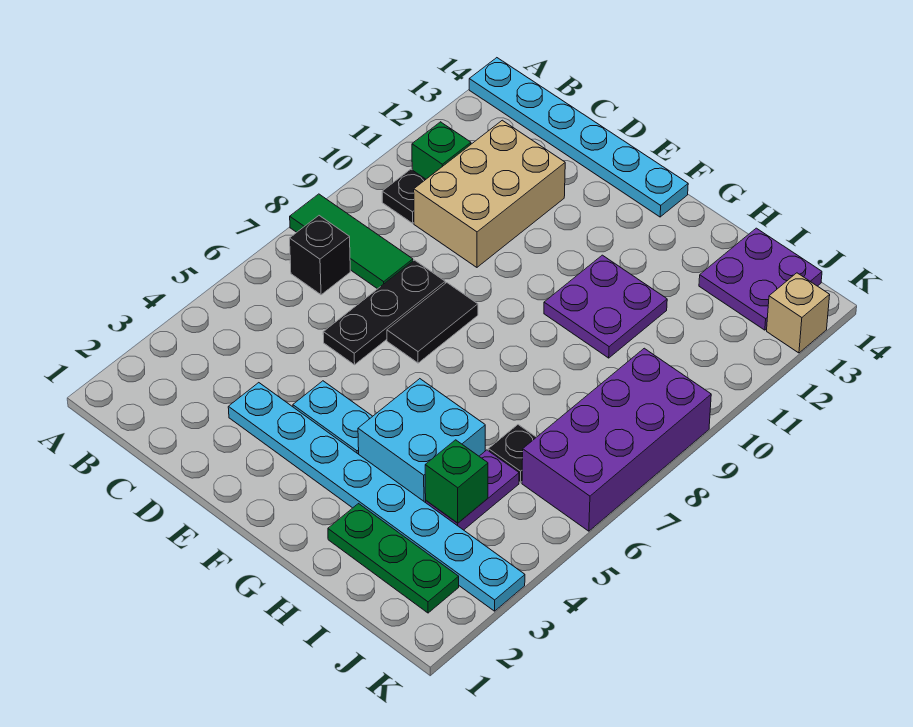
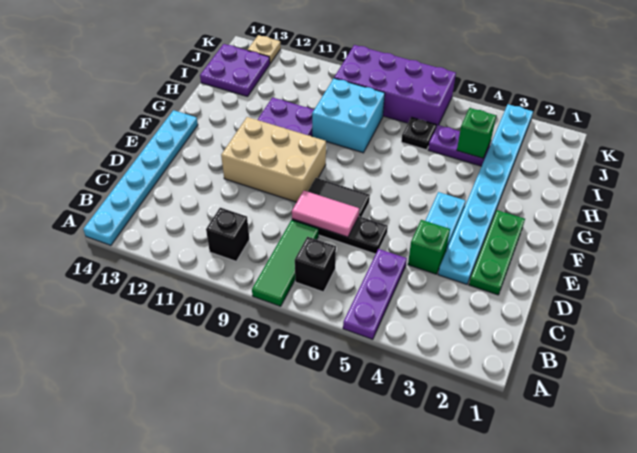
none -> purple 1x3 plate [343,249,407,339]
black 1x1 plate [382,169,426,223] -> black 1x1 brick [206,208,249,261]
green 1x1 brick [412,122,471,179] -> green 1x1 brick moved to [408,220,450,274]
tan 2x3 brick [414,120,565,267] -> tan 2x3 brick moved to [221,117,326,202]
none -> pink 1x2 tile [292,191,359,237]
cyan 2x2 brick [358,379,485,503] -> cyan 2x2 brick moved to [312,78,385,153]
green 1x3 plate [328,504,459,613] -> green 1x3 plate moved to [469,210,525,295]
tan 1x1 brick [767,273,830,353] -> tan 1x1 plate [248,35,281,63]

